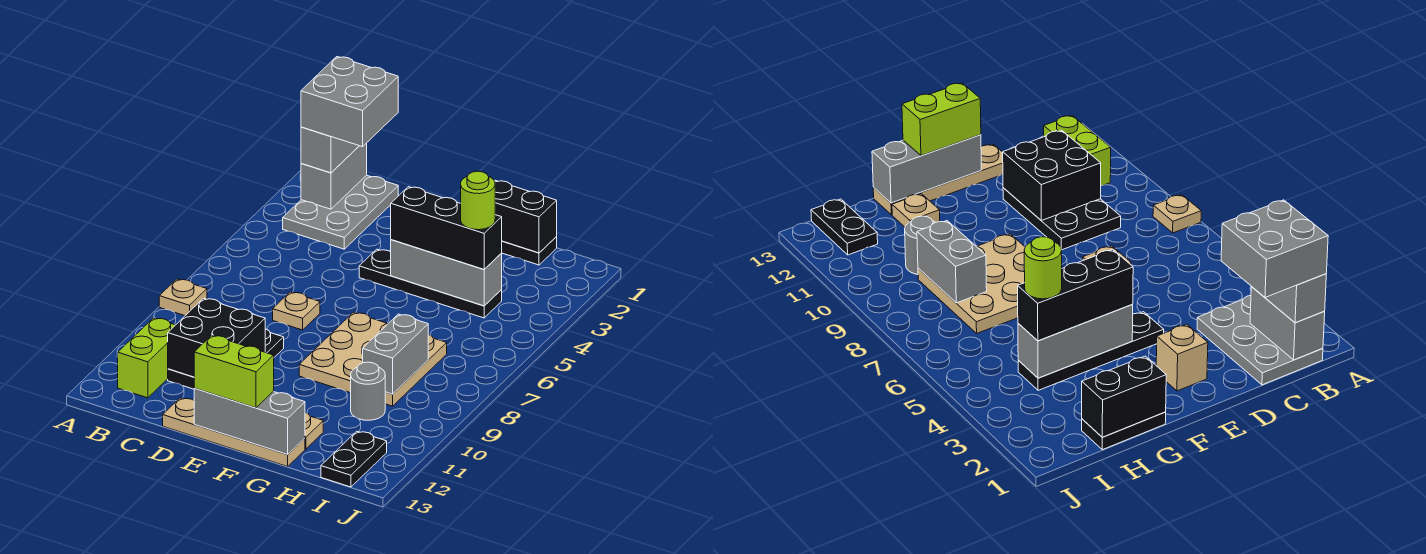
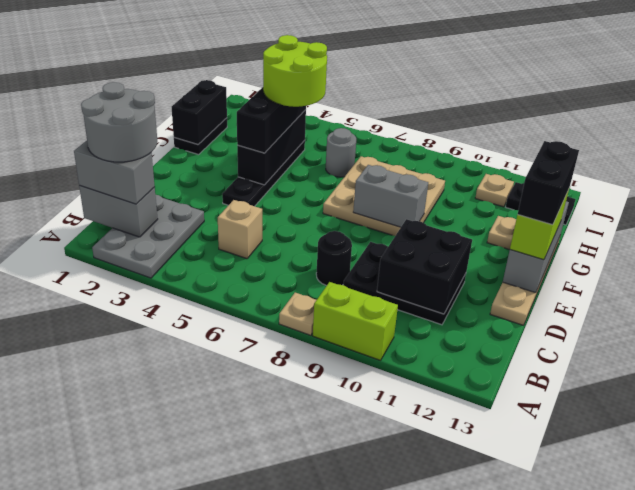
grey 2x3 plate [283,175,398,249] -> grey 2x3 plate turned to [92,195,204,278]
grey 2x2 brick [301,57,398,147] -> grey 2x2 round brick [81,82,157,162]
lime 1x2 brick [118,318,175,398] -> lime 1x2 brick moved to [313,282,398,360]
none -> black 1x1 round brick [316,231,352,286]
tan 1x1 plate [273,292,320,330] -> tan 1x1 plate moved to [475,174,514,207]
tan 1x1 brick [1156,324,1208,391] -> tan 1x1 brick moved to [218,200,262,259]
none -> black 1x2 brick [518,141,579,225]
grey 1x3 brick [391,240,502,306] -> black 1x3 brick [237,110,306,185]
lime 1x1 round brick [461,171,495,230] -> lime 2x2 round brick [263,35,327,107]
grey 1x2 brick [363,314,428,394] -> grey 1x2 brick moved to [353,165,428,227]
grey 1x1 round brick [351,362,385,420] -> grey 1x1 round brick moved to [326,128,356,177]

